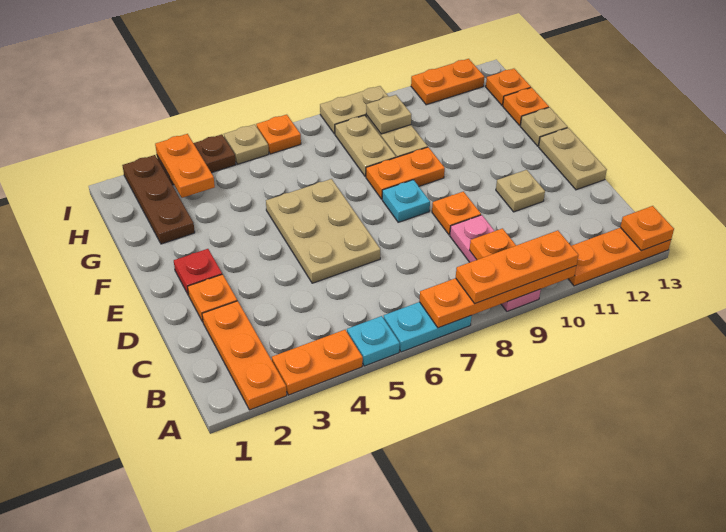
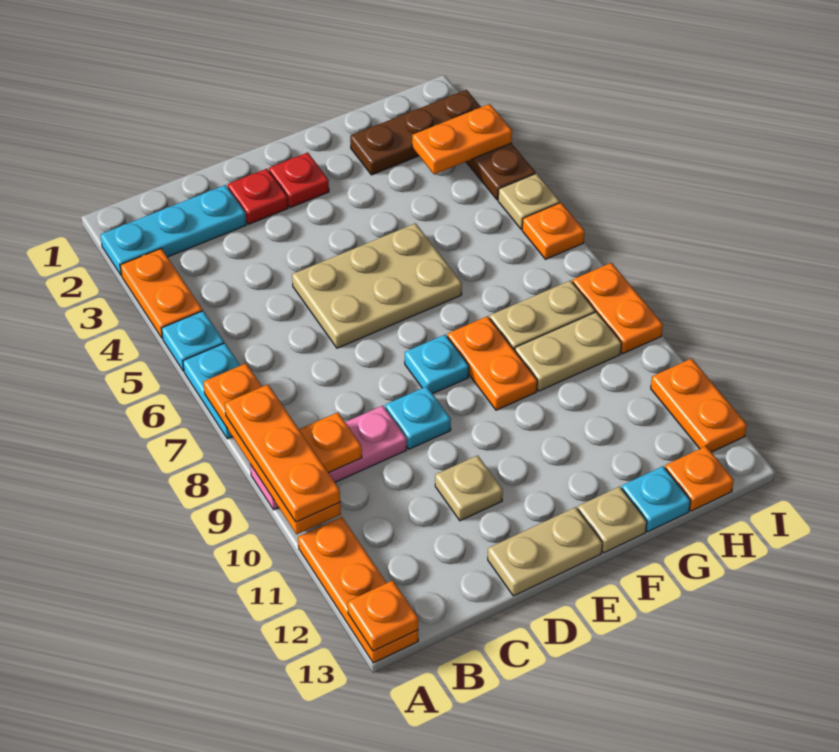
orange 1x3 plate [202,301,287,410] -> cyan 1x3 plate [100,185,247,276]
orange 1x1 plate [188,274,237,322] -> red 1x1 plate [228,169,288,224]
orange 1x1 plate [432,192,481,235] -> cyan 1x1 plate [385,386,451,449]
orange 1x1 plate [503,87,549,125] -> cyan 1x1 plate [622,466,691,532]
tan 1x1 plate [366,95,411,134] -> none
tan 1x2 plate [320,86,389,134] -> orange 1x2 plate [573,263,663,354]

